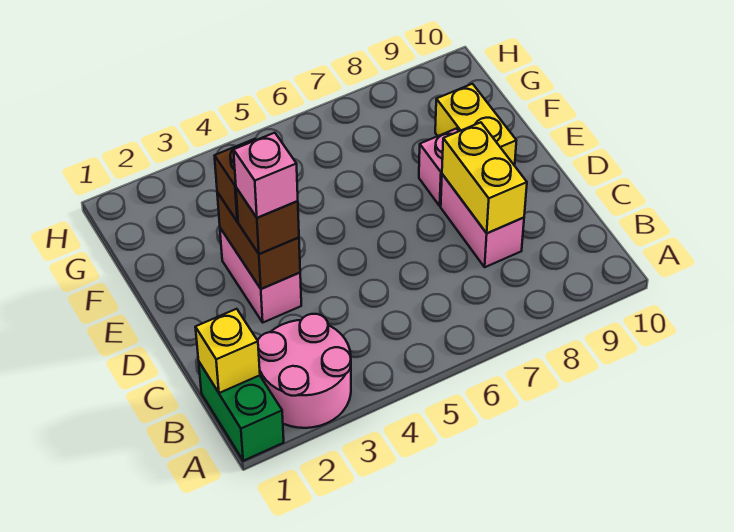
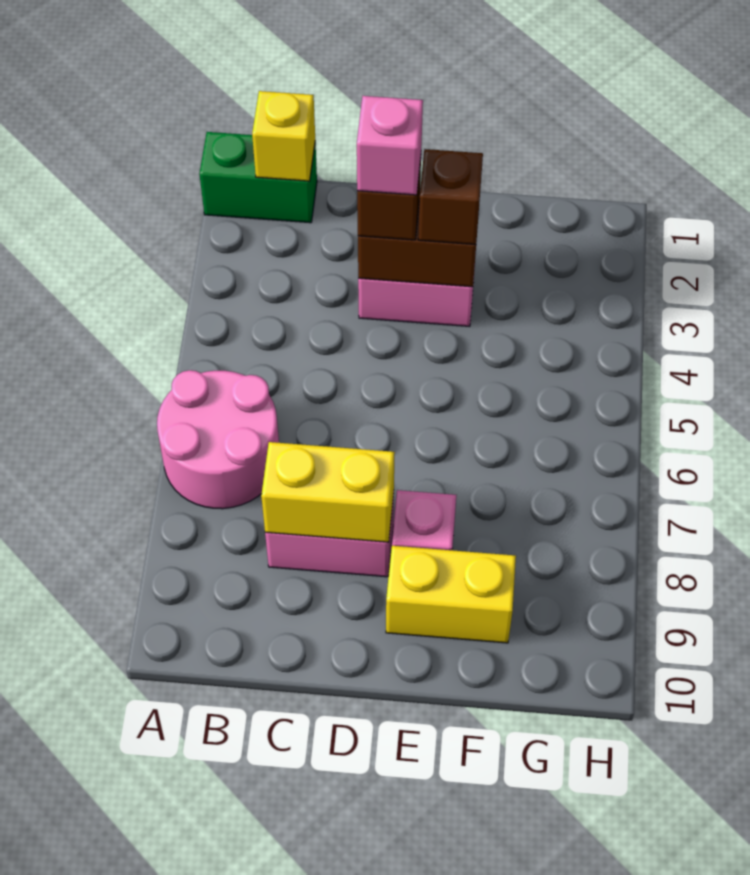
pink 2x2 round brick [258,314,351,428] -> pink 2x2 round brick moved to [157,370,279,509]

